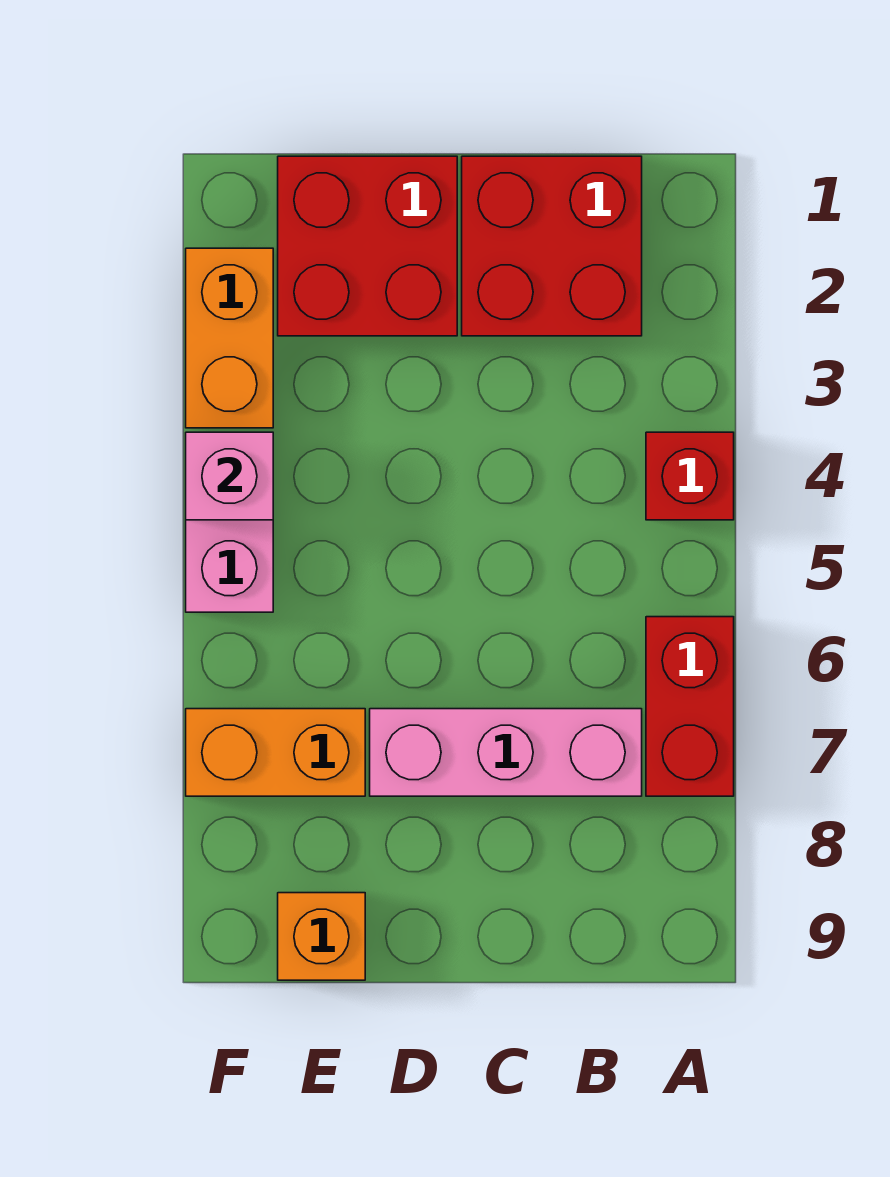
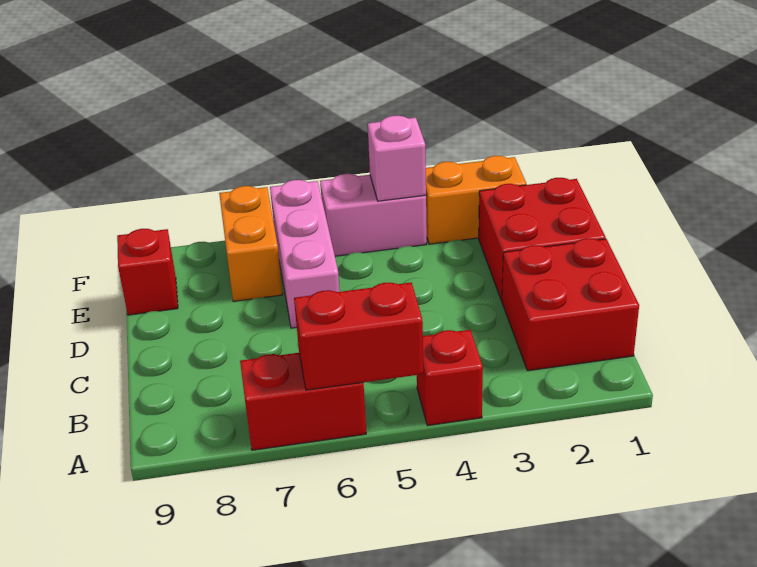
none -> red 1x2 brick [294,283,423,390]
pink 1x3 brick [370,709,642,796] -> pink 1x3 brick moved to [270,180,340,328]
orange 1x1 brick [278,893,365,980] -> red 1x1 brick [117,229,178,315]

